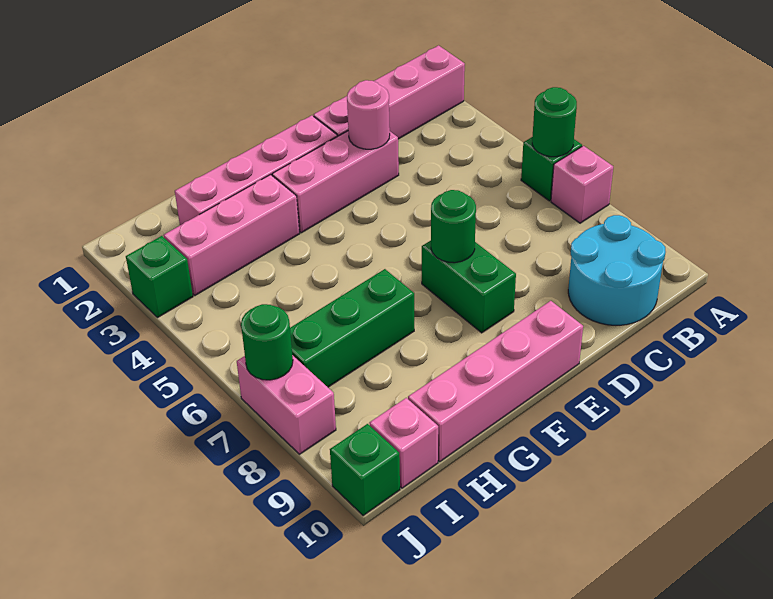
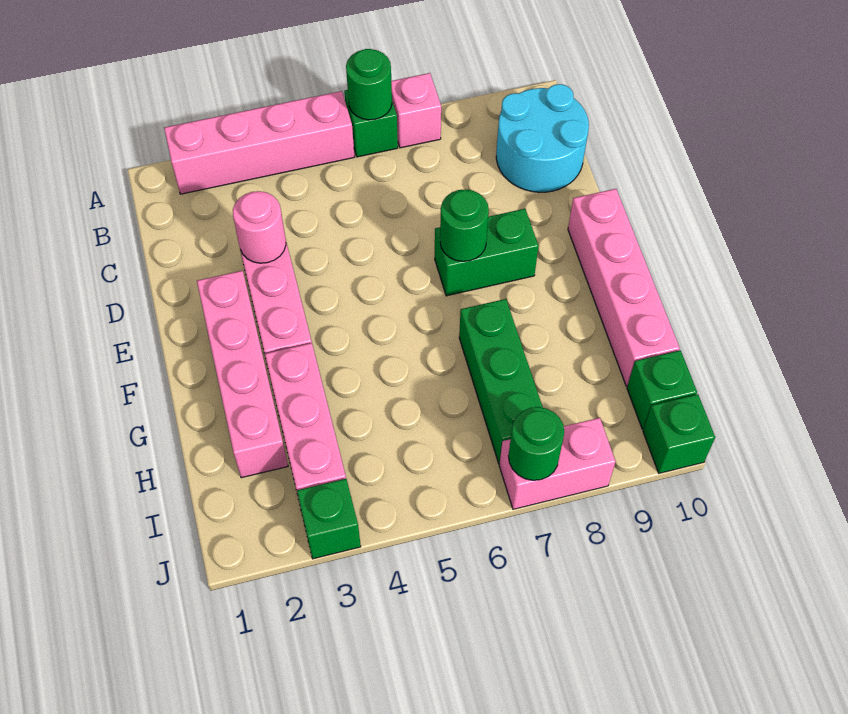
pink 1x4 brick [314,45,465,139] -> pink 1x4 brick turned to [164,91,354,194]
pink 1x1 brick [370,398,438,488] -> green 1x1 brick [627,350,697,429]

